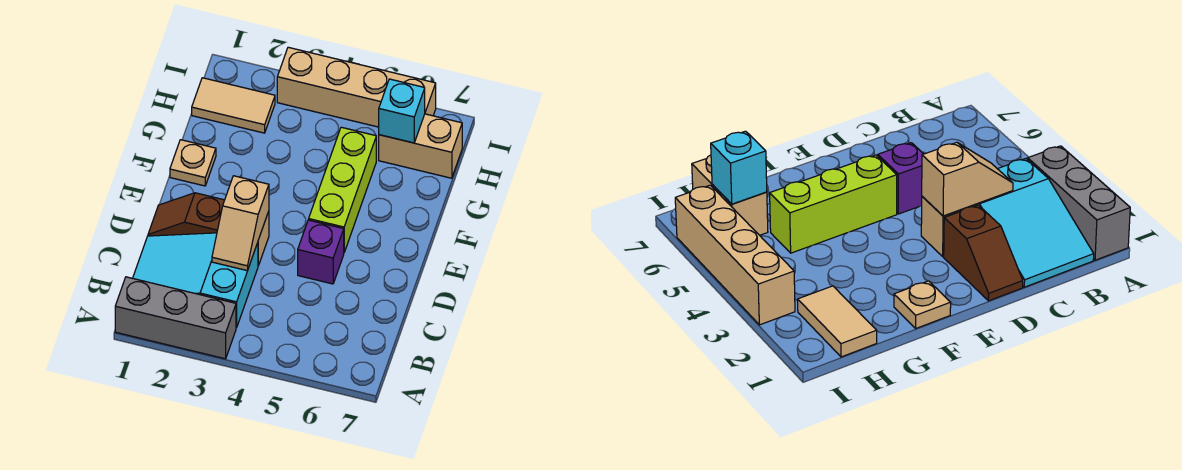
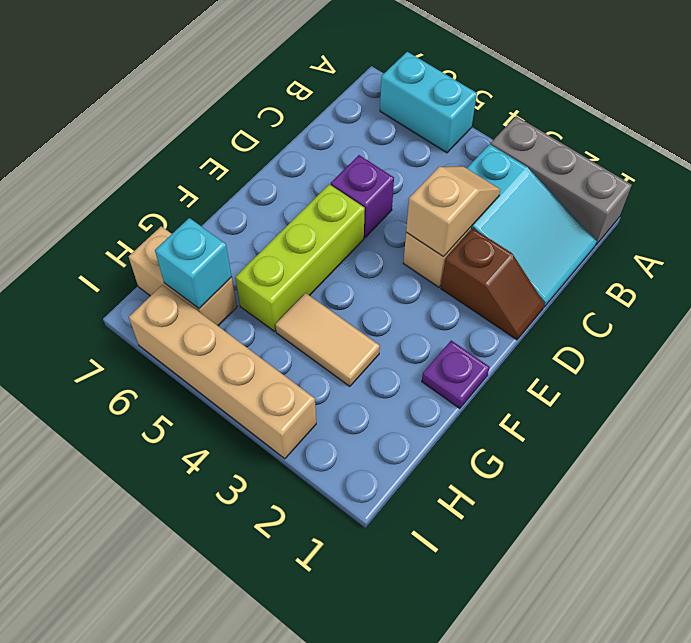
none -> cyan 1x2 brick [380,52,477,153]
tan 1x1 plate [170,140,216,186] -> purple 1x1 plate [422,340,490,409]
tan 1x2 tile [192,78,275,133] -> tan 1x2 tile moved to [275,293,380,387]

